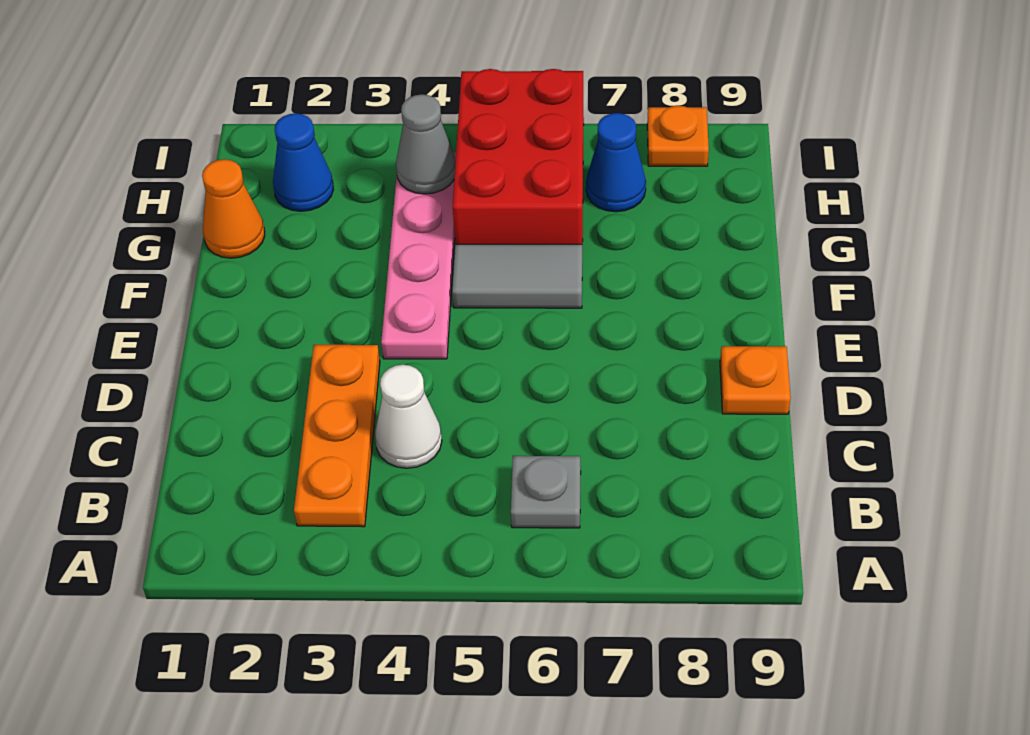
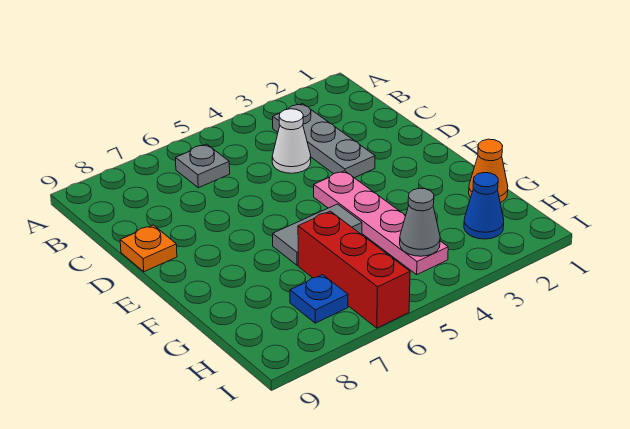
orange 1x3 plate [294,345,380,527] -> grey 1x3 plate [273,104,375,178]
red 2x3 brick [453,69,584,244] -> red 1x3 brick [298,211,410,328]
blue 1x1 cone [586,113,646,212] -> blue 1x1 plate [290,275,348,323]
orange 1x1 plate [647,106,709,166] -> none

